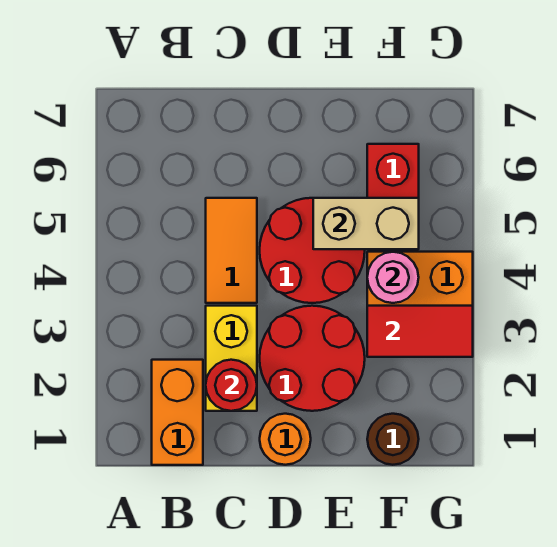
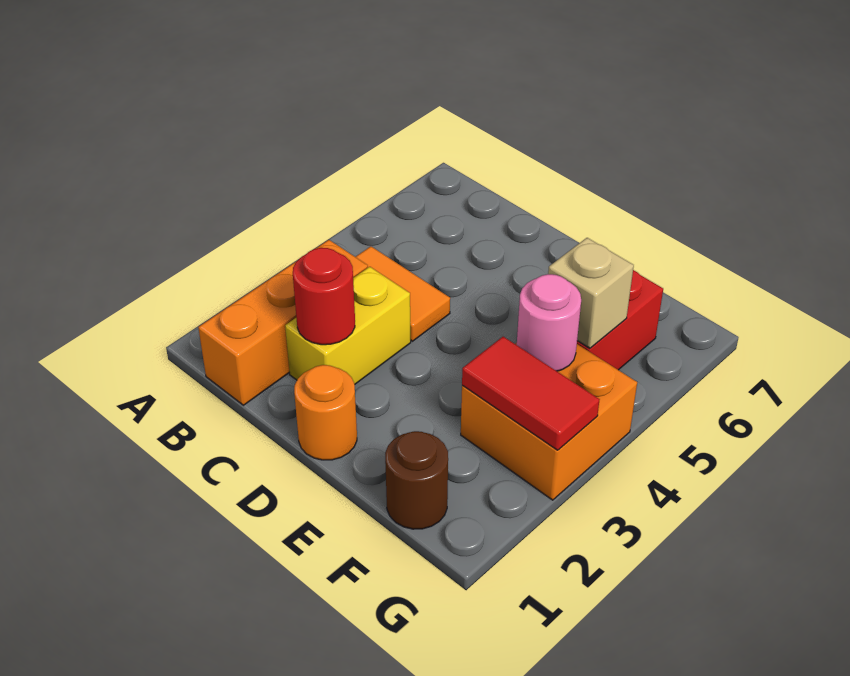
orange 1x2 brick [152,360,203,465] -> orange 1x3 brick [198,240,368,405]
orange 1x2 tile [206,198,257,303] -> orange 1x2 tile turned to [356,246,450,341]
red 2x2 round brick [260,306,365,411] -> none
red 2x2 round brick [260,198,365,303] -> none
tan 1x2 brick [313,198,419,249] -> tan 1x1 brick [548,238,634,348]

